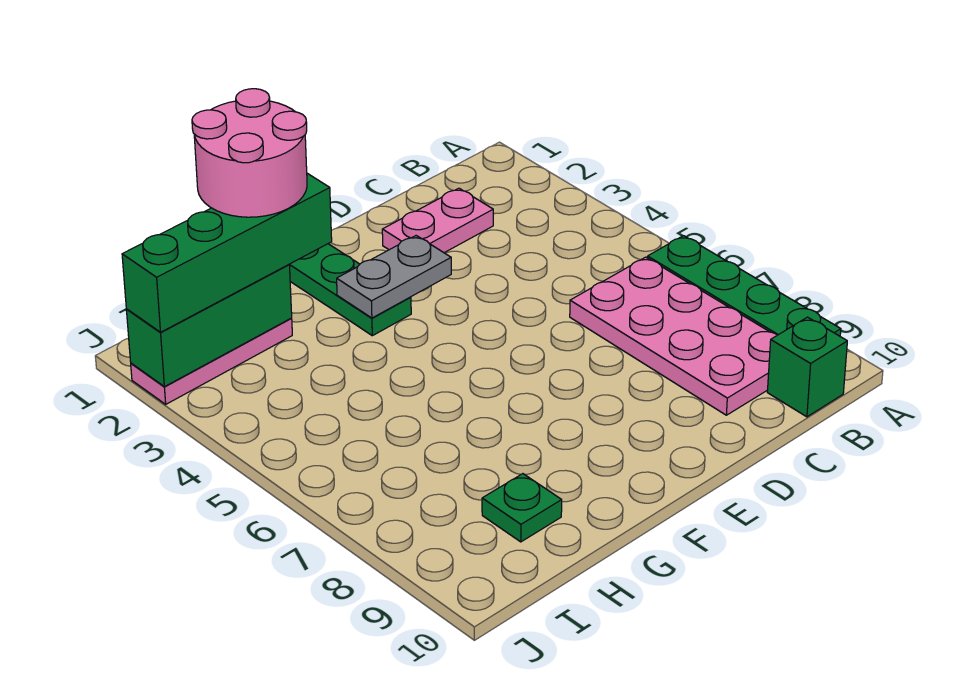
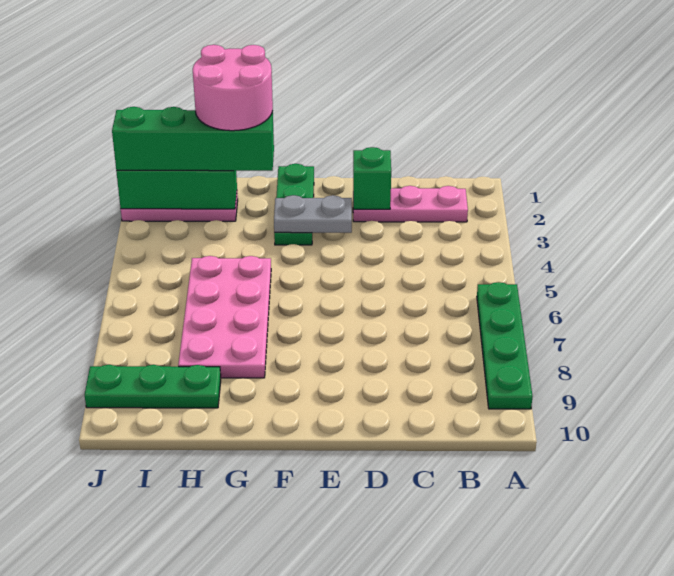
pink 2x4 plate [570,257,777,415] -> pink 2x4 plate moved to [178,256,271,378]
green 1x1 brick [767,317,847,417] -> green 1x1 brick moved to [353,147,391,209]
pink 1x2 plate [382,188,493,253] -> pink 1x3 plate [353,186,468,222]
green 1x1 plate [482,474,562,542] -> green 1x3 plate [85,365,221,408]

